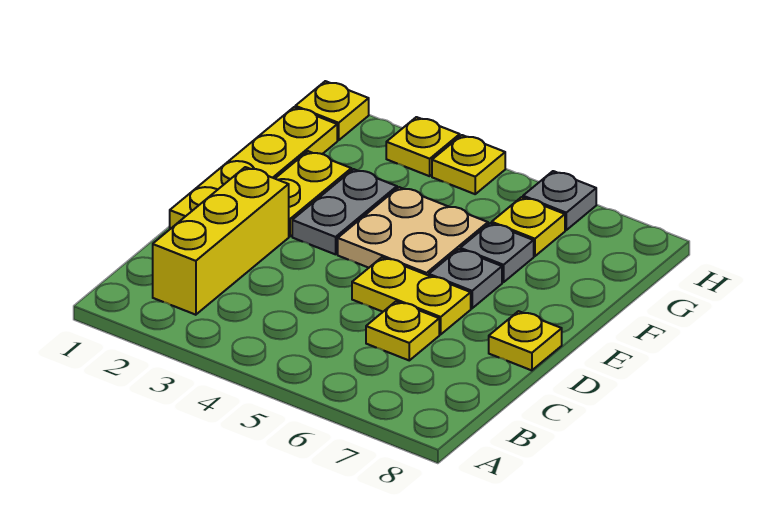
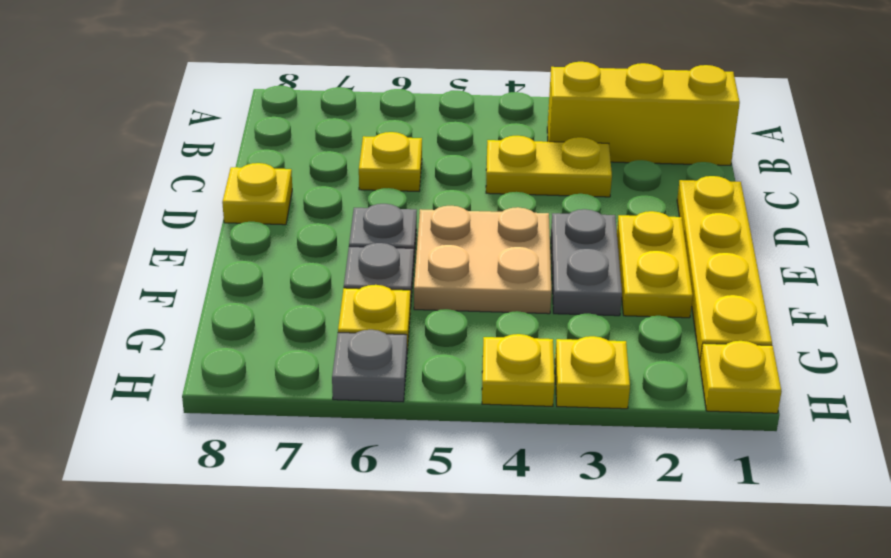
yellow 1x3 brick [153,167,289,315] -> yellow 1x3 brick turned to [547,62,740,165]
yellow 1x2 plate [352,257,471,334] -> yellow 1x2 plate moved to [486,136,612,197]

